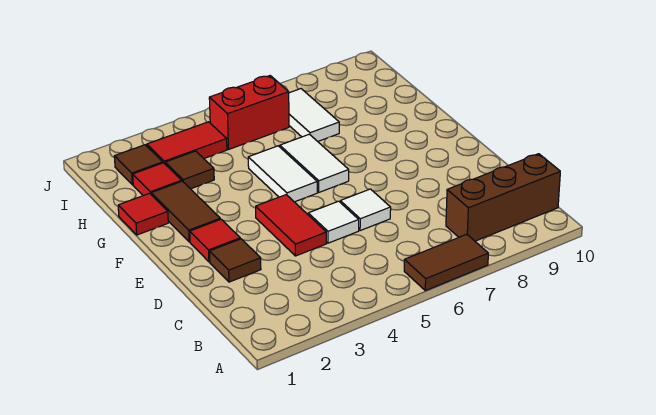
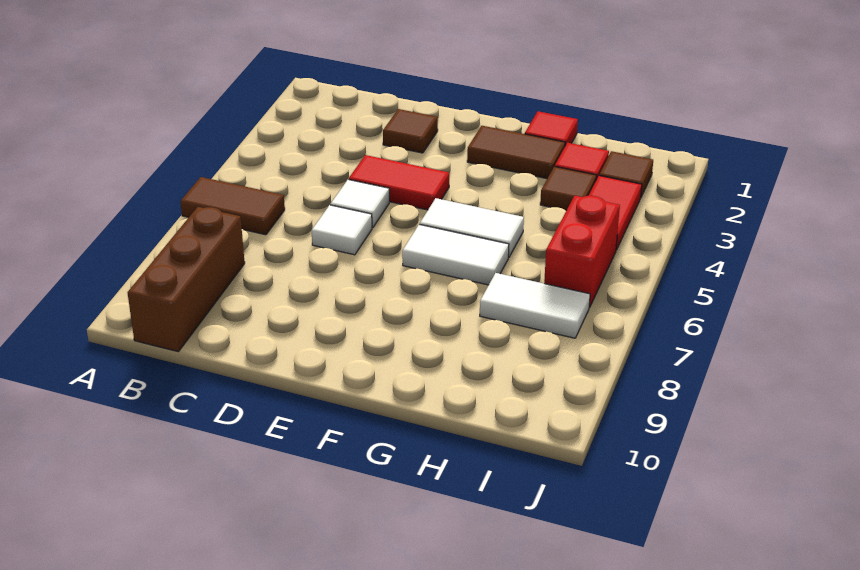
brown 1x2 tile [404,234,488,291] -> brown 1x2 tile turned to [180,177,285,235]
red 1x1 tile [190,219,240,262] -> none

